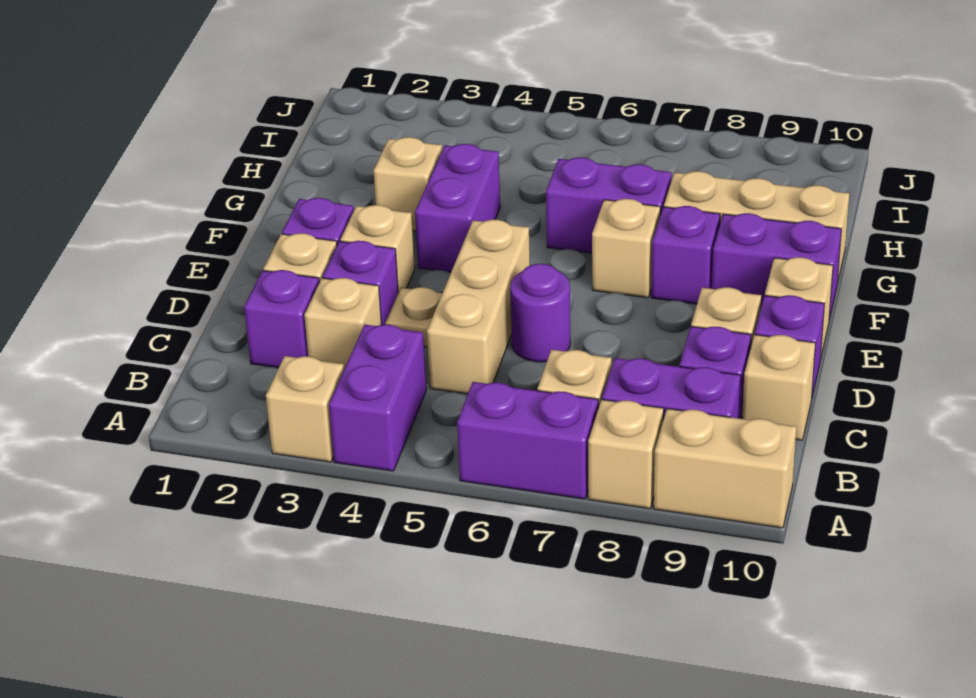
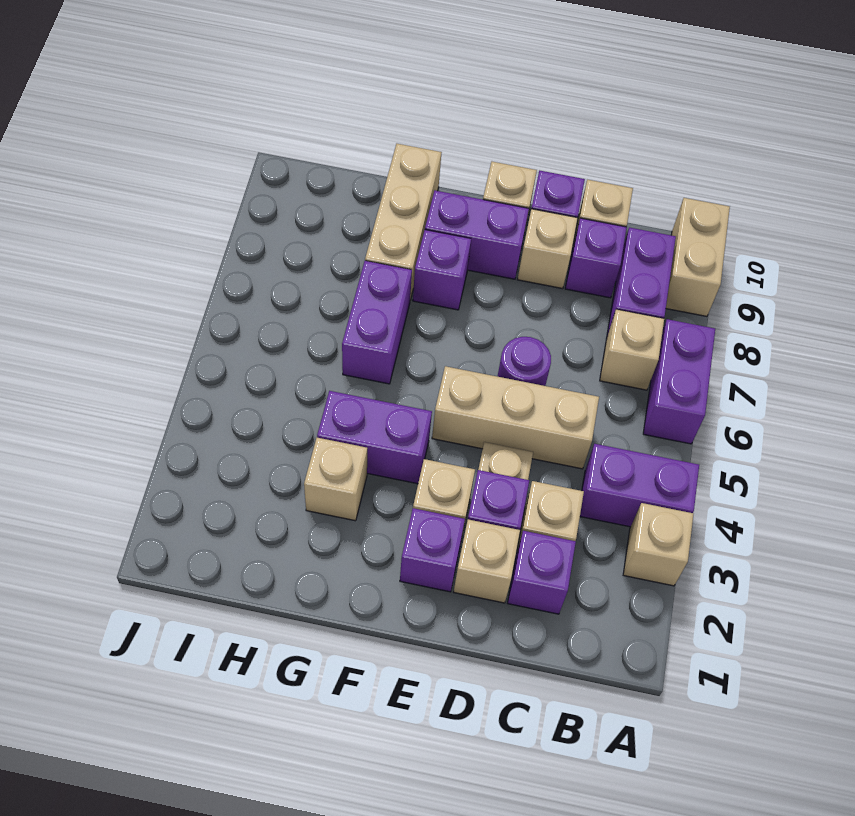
tan 1x1 brick [588,400,664,509] -> none
tan 1x1 brick [592,199,660,298] -> none
purple 1x2 brick [712,213,841,319] -> purple 1x2 brick turned to [425,191,529,279]

